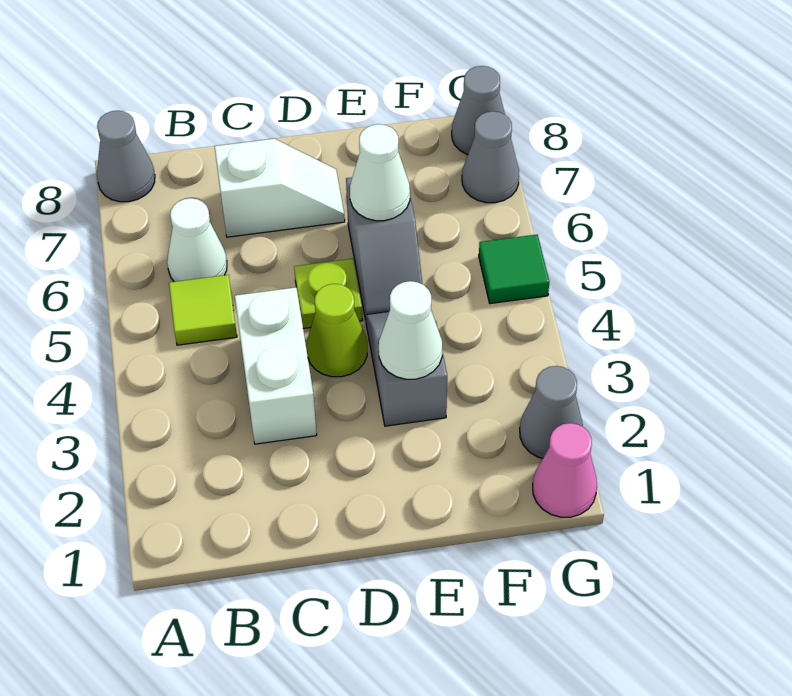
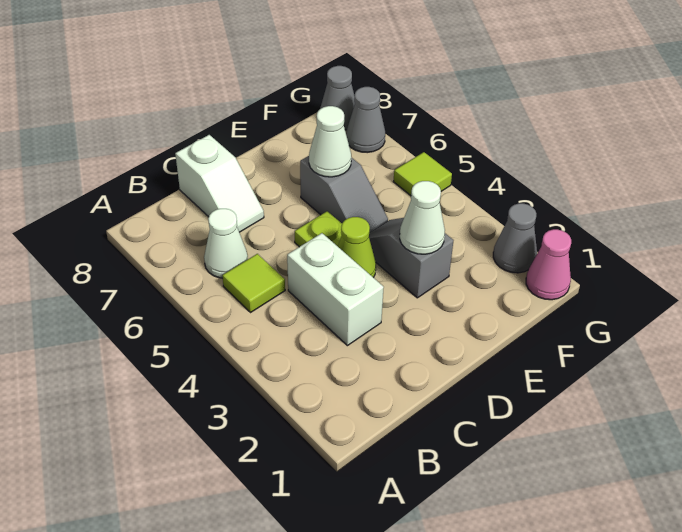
grey 1x1 cone [97,111,155,202] -> none
white 1x2 slope [214,139,345,237] -> white 1x2 slope turned to [175,135,264,232]
green 1x1 tile [479,235,549,304] -> lime 1x1 tile [393,152,452,196]

